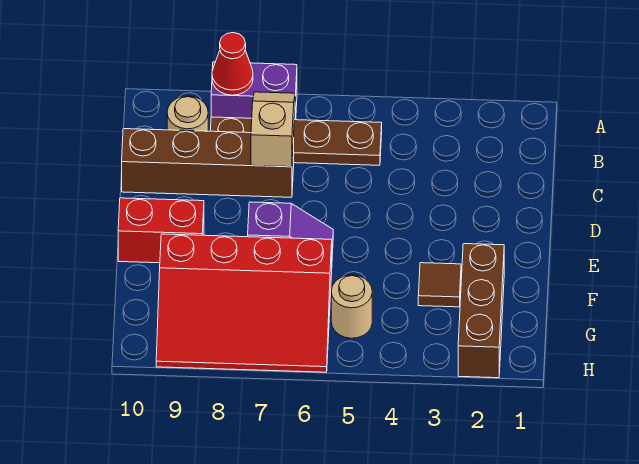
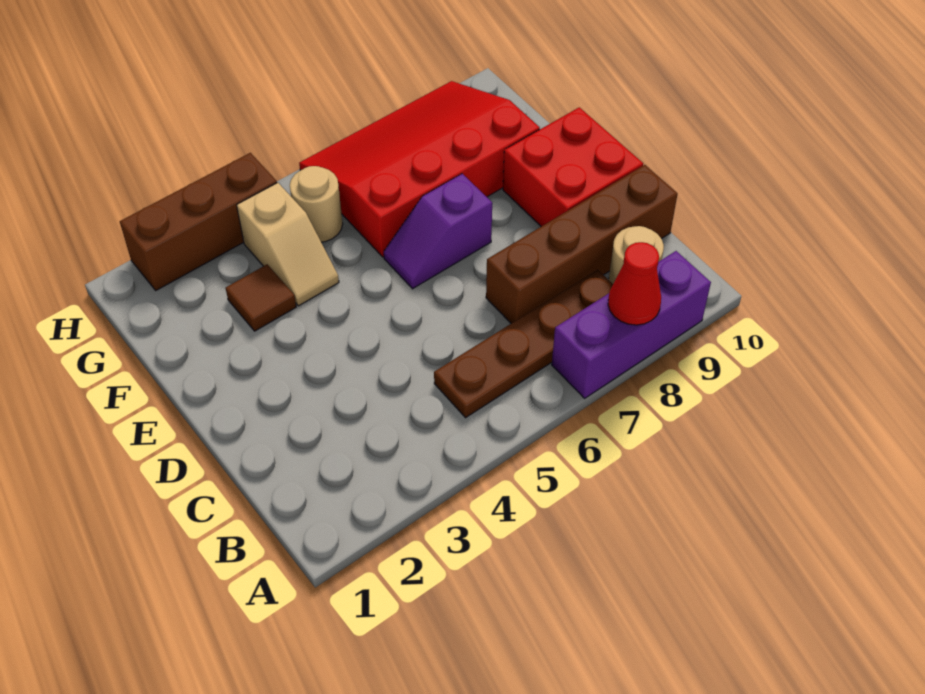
purple 1x2 brick [211,62,297,120] -> purple 1x3 brick [552,251,711,398]
tan 1x2 slope [251,92,295,167] -> tan 1x2 slope moved to [237,183,339,306]
red 1x2 brick [118,198,204,263] -> red 2x2 brick [503,107,643,227]
brown 1x3 brick [458,244,504,378] -> brown 1x3 brick turned to [120,153,277,290]

